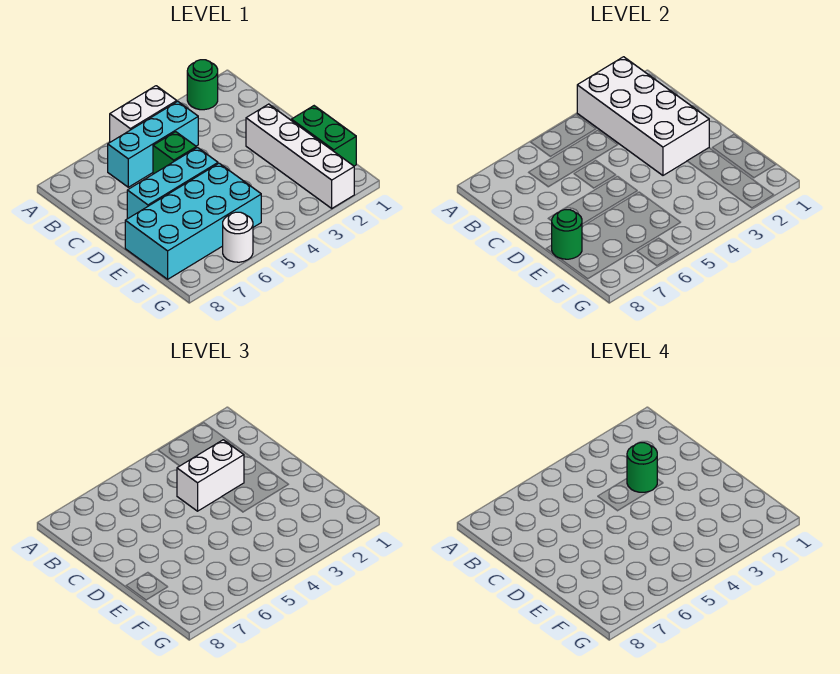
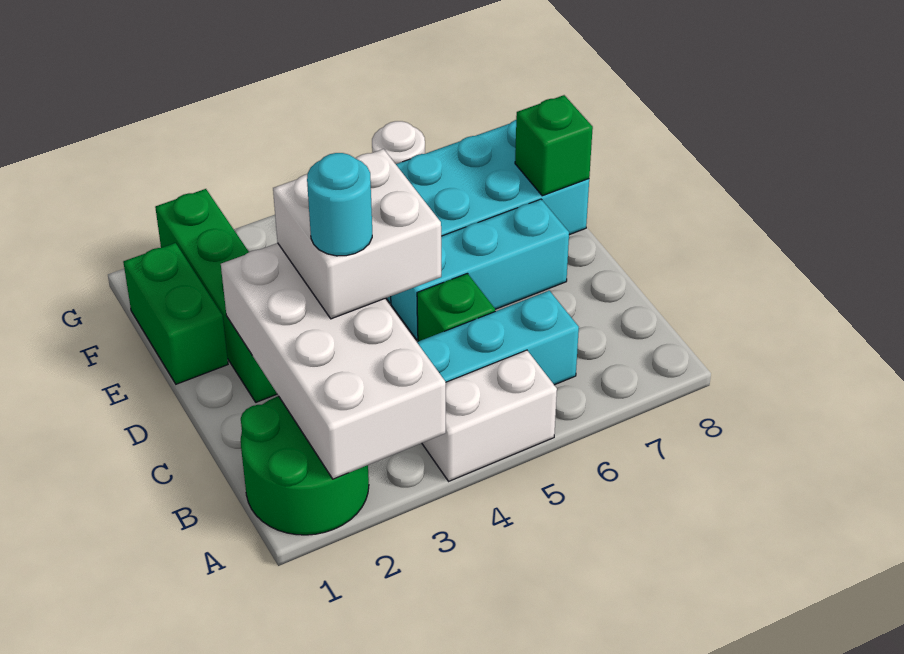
green 1x1 round brick [187,60,218,110] -> green 2x2 round brick [241,396,369,535]
white 1x2 brick [177,440,244,511] -> white 2x2 brick [273,149,441,319]
green 1x1 round brick [627,443,657,492] -> cyan 1x1 round brick [307,153,372,256]
white 1x4 brick [246,104,354,208] -> green 1x4 brick [155,189,277,402]
green 1x1 round brick [552,210,582,259] -> green 1x1 brick [515,95,593,196]

